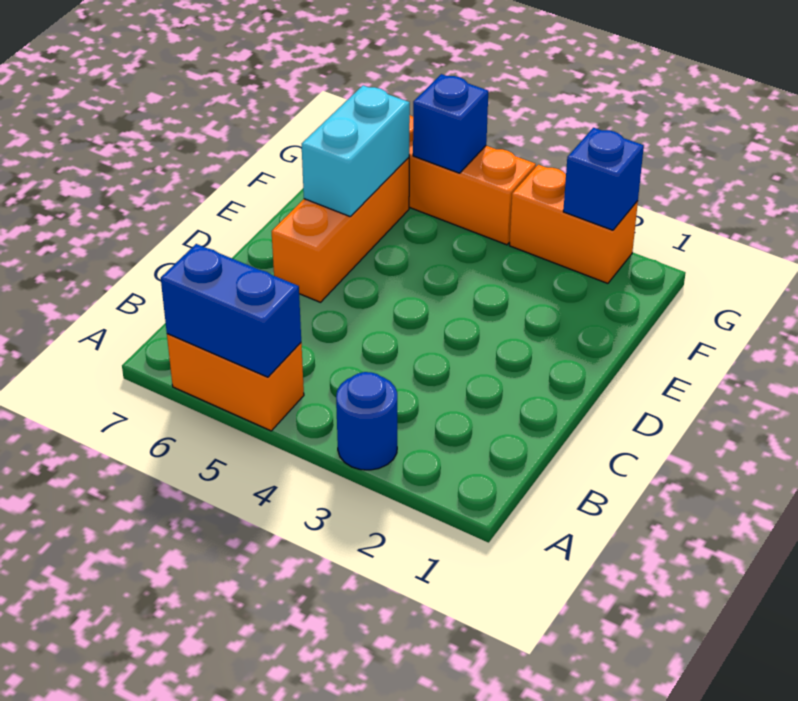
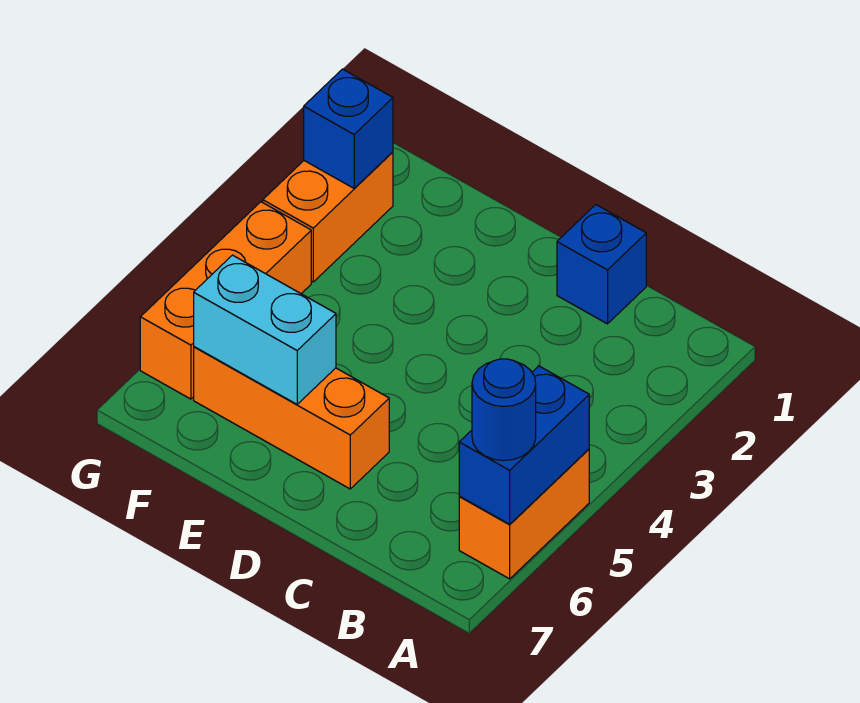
blue 1x1 round brick [336,372,397,470] -> blue 1x1 round brick moved to [472,359,536,461]
blue 1x1 brick [413,74,488,173] -> blue 1x1 brick moved to [557,205,646,324]

